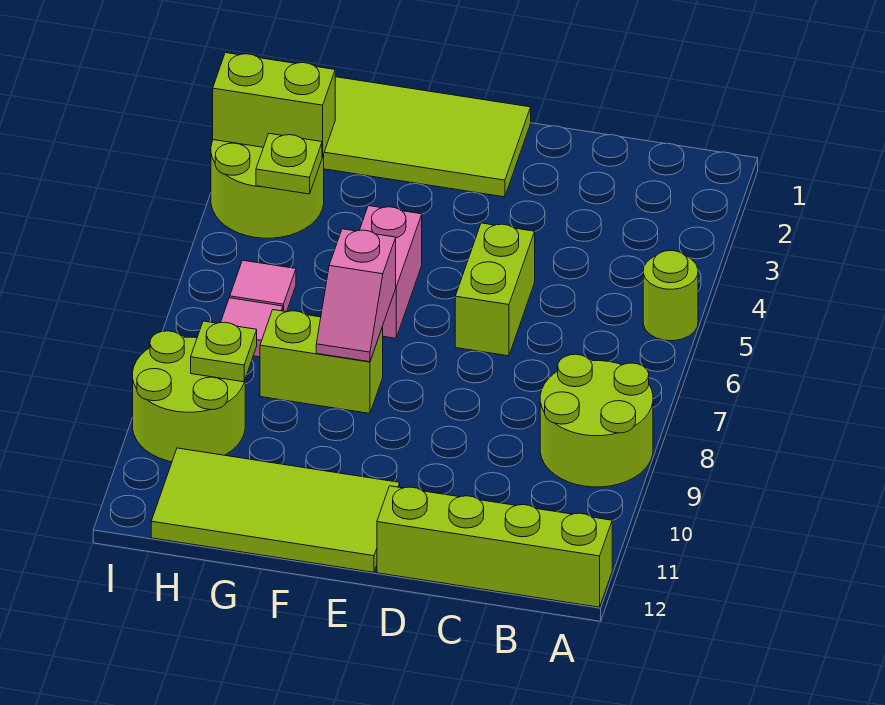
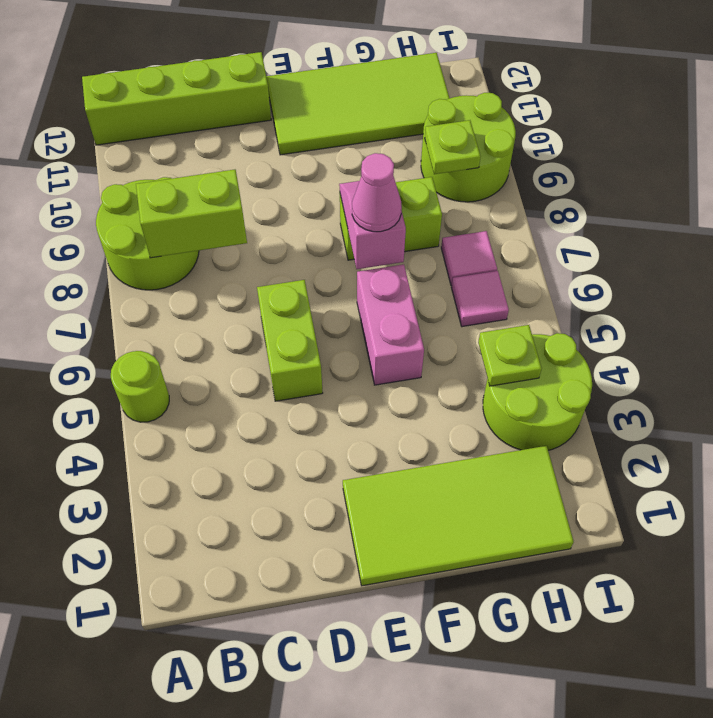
none -> pink 1x1 cone [352,153,402,232]
lime 1x2 brick [213,53,335,157] -> lime 1x2 brick moved to [136,170,247,258]

